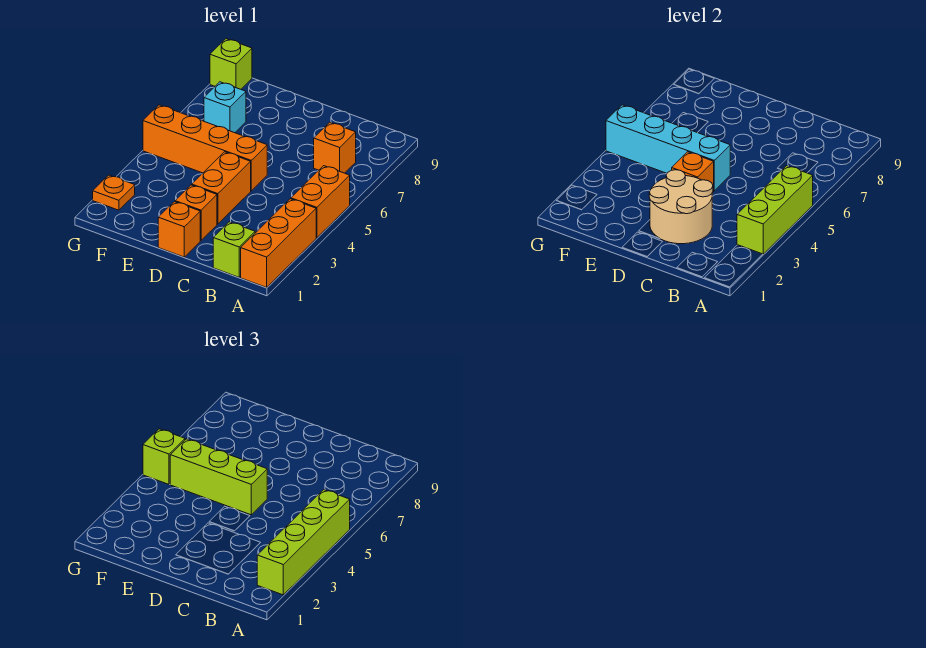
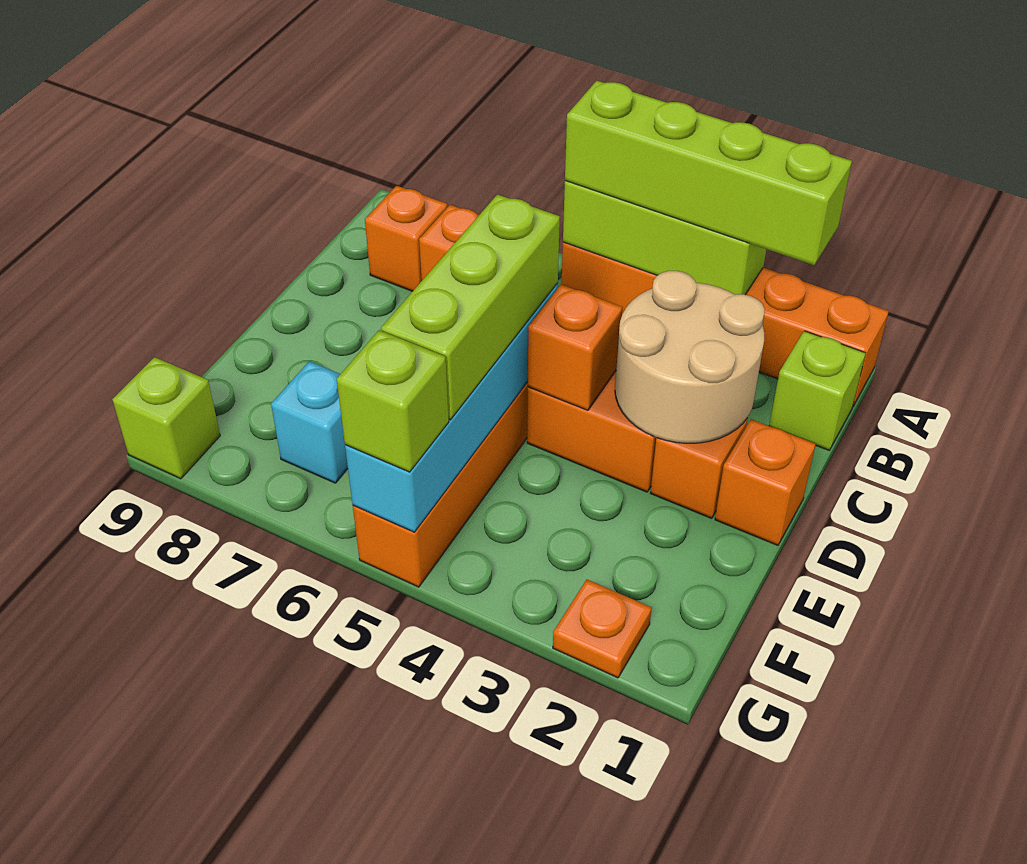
none -> orange 1x1 brick [365,186,448,291]

